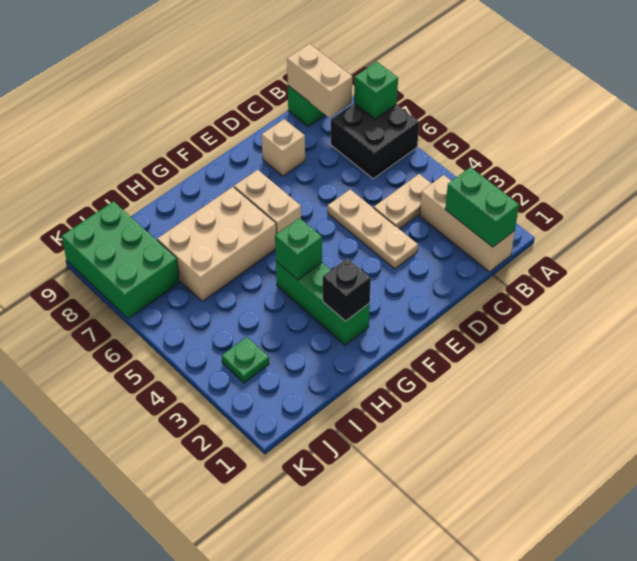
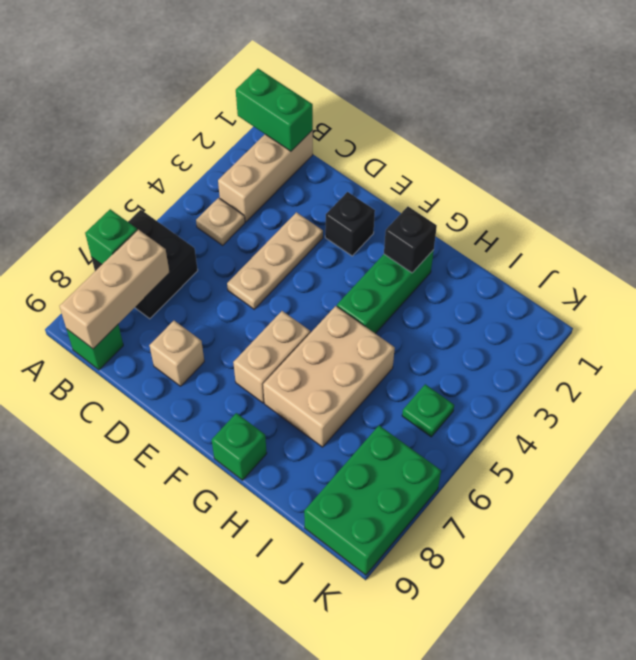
green 1x2 brick [445,167,519,247] -> green 1x2 brick turned to [236,69,313,151]
tan 1x2 plate [374,174,431,229] -> tan 1x1 plate [196,198,245,245]
tan 1x2 brick [287,44,352,118] -> tan 1x3 brick [60,230,170,349]
none -> black 1x1 brick [325,192,375,256]
green 1x1 brick [275,218,322,280] -> green 1x1 brick moved to [212,413,267,480]
tan 2x3 brick [157,187,276,301] -> tan 2x3 brick turned to [263,306,395,447]
green 1x1 plate [222,337,269,383] -> green 1x1 plate moved to [402,384,454,437]

